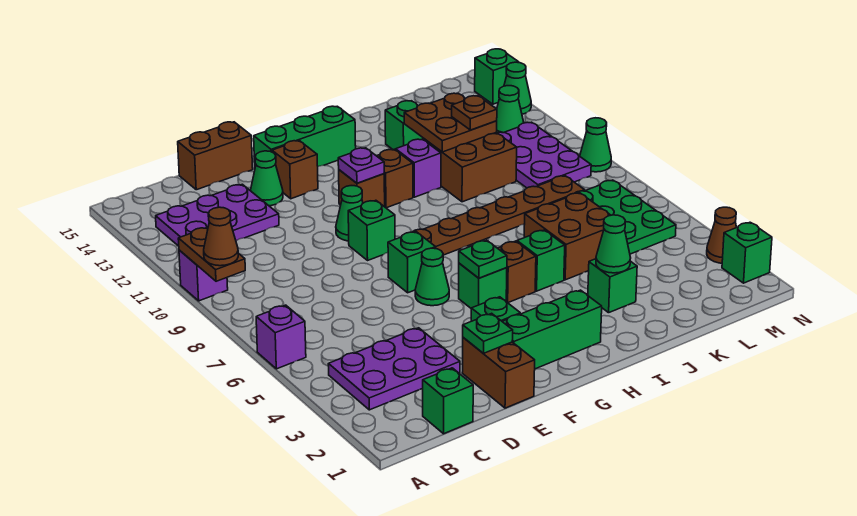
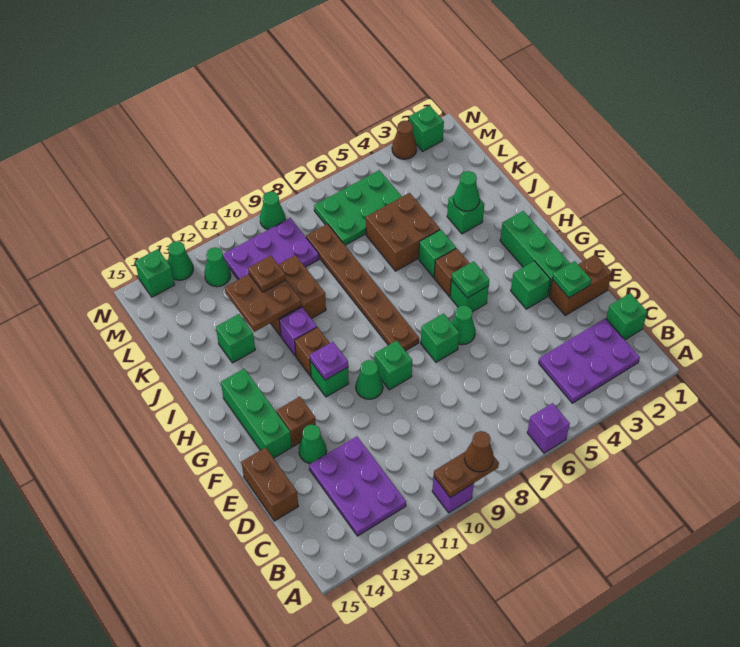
purple 2x3 plate [328,328,460,410] -> purple 2x3 plate turned to [539,318,640,403]
brown 1x1 brick [339,170,385,207] -> green 1x1 brick [310,361,349,397]

